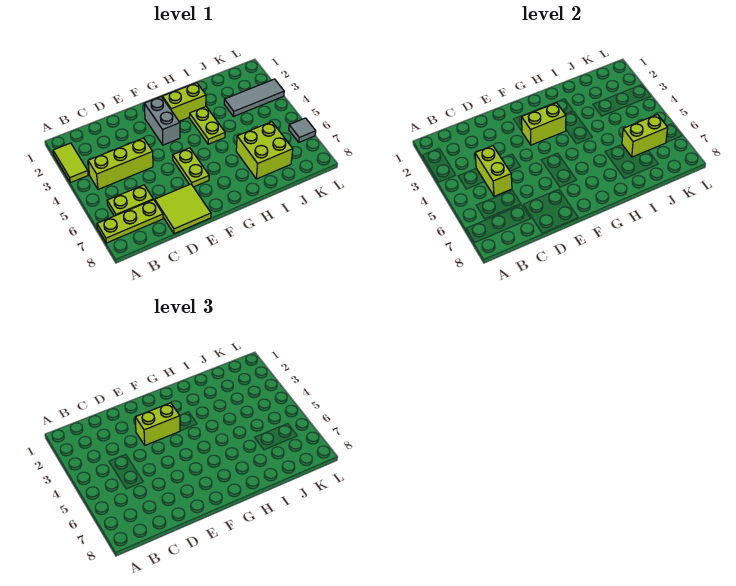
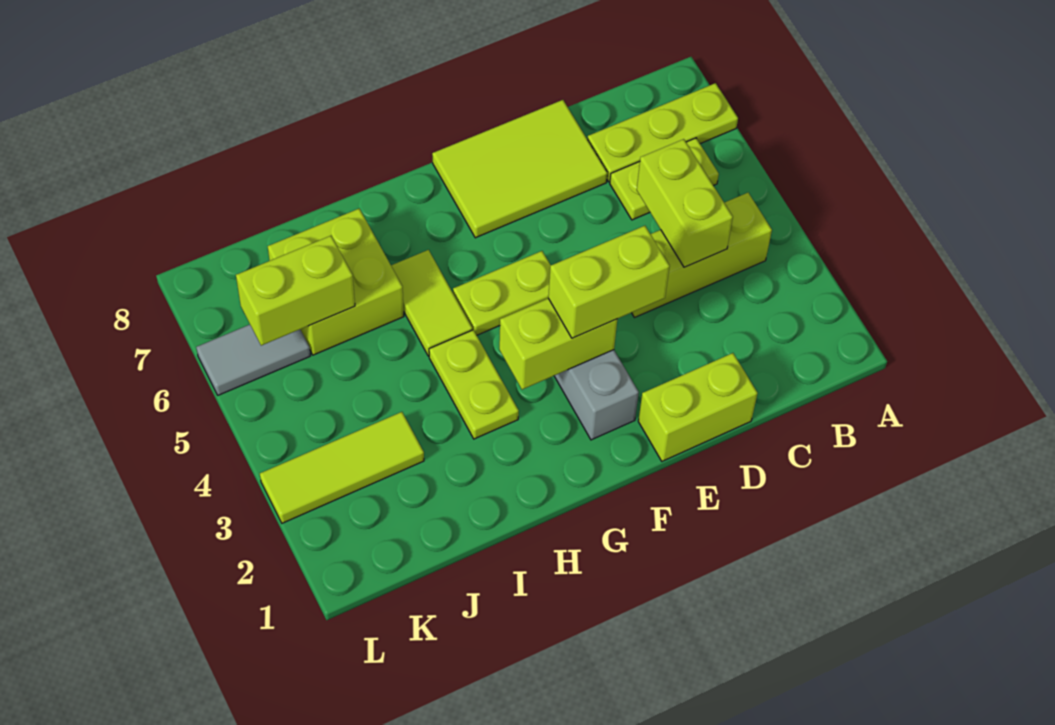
lime 1x2 tile [53,143,88,183] -> lime 1x2 tile moved to [391,250,472,356]
lime 2x2 tile [155,184,211,234] -> lime 2x3 tile [432,100,607,238]
lime 1x2 plate [173,148,209,187] -> lime 1x2 plate turned to [453,251,551,335]
lime 1x2 brick [162,83,206,121] -> lime 1x2 brick moved to [638,353,758,461]
grey 1x3 tile [224,79,284,117] -> lime 1x3 tile [260,412,424,523]
grey 1x1 tile [289,118,316,142] -> grey 1x2 tile [196,325,310,395]

